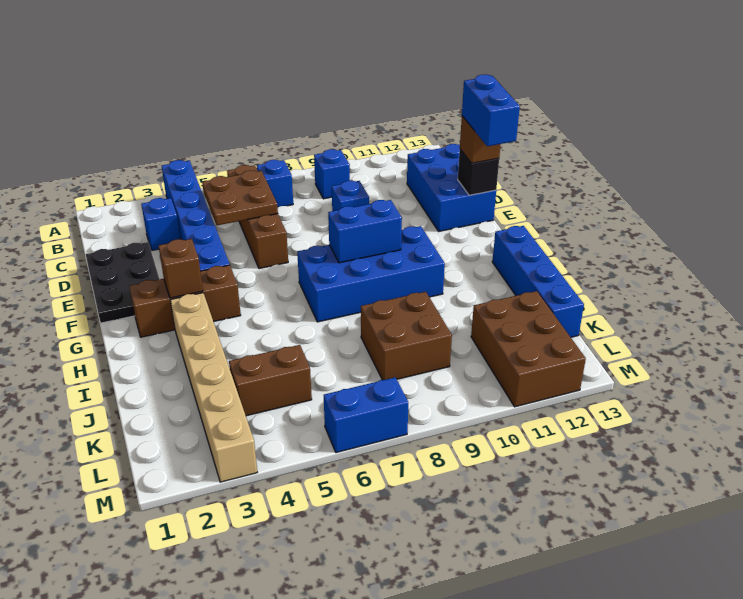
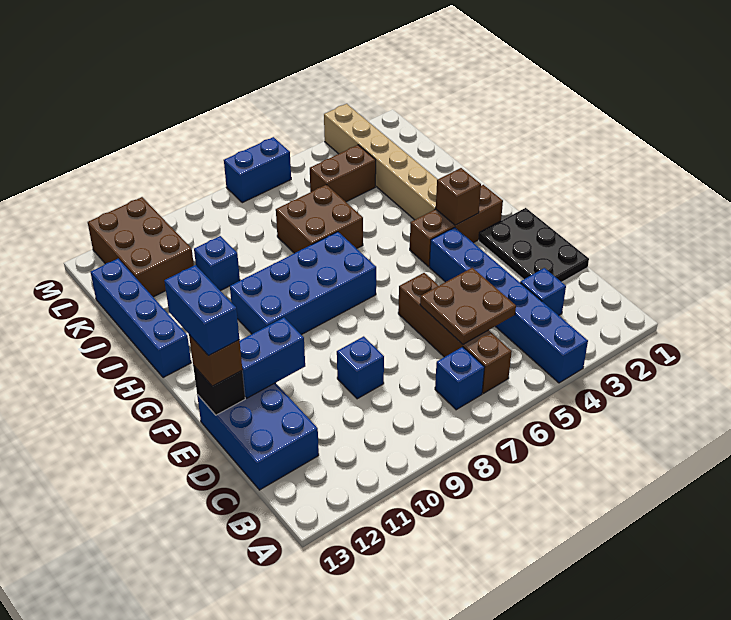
blue 1x1 brick [314,149,350,199] -> blue 1x1 brick moved to [194,236,240,291]
blue 1x2 brick [328,200,402,263] -> blue 1x2 brick moved to [240,318,305,398]
brown 2x2 brick [361,292,452,380] -> brown 2x2 brick moved to [276,185,363,253]

